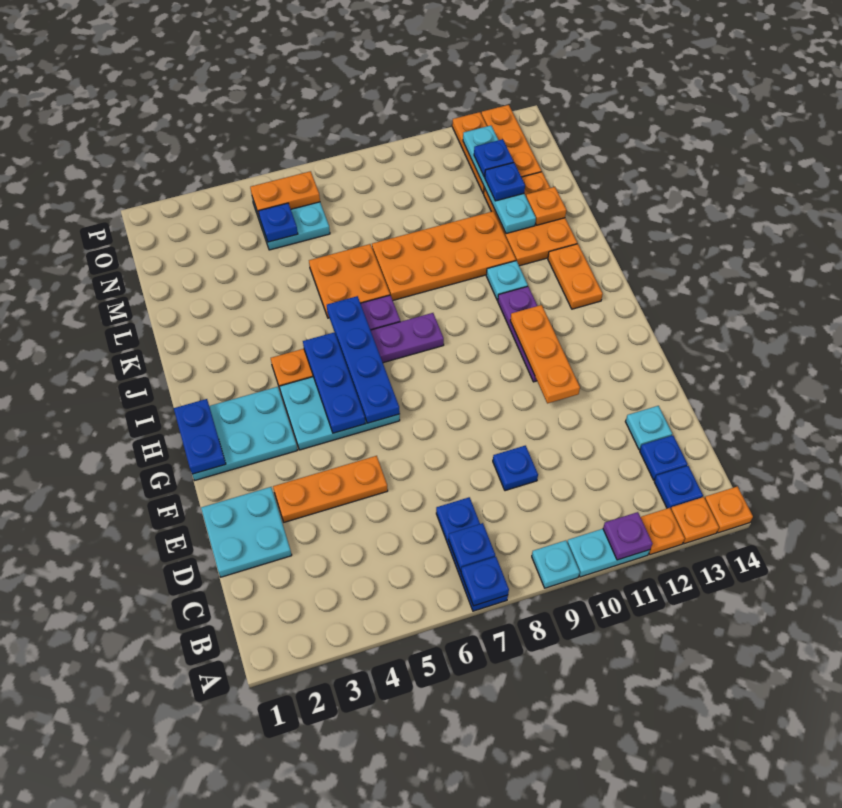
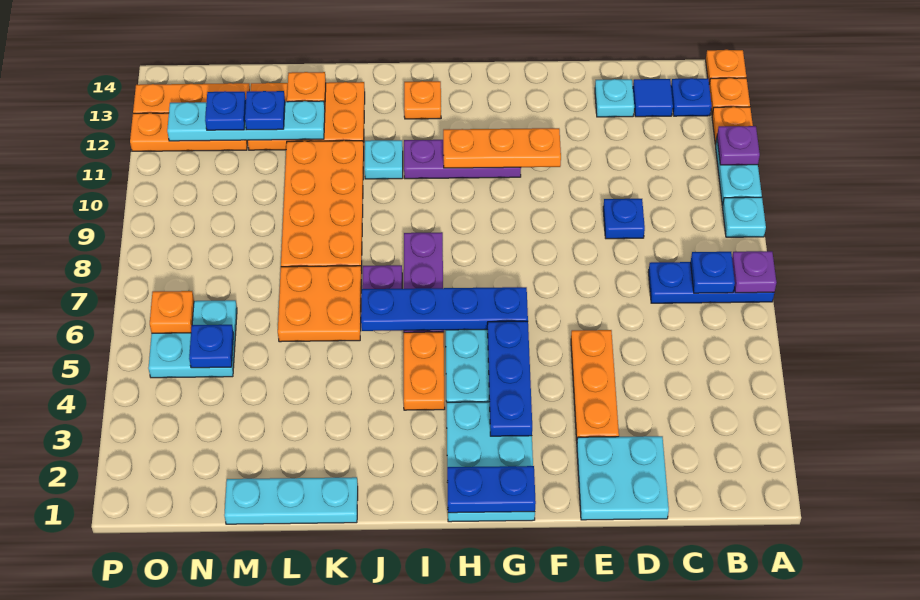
blue 1x1 plate [461,557,509,606] -> purple 1x1 plate [732,251,776,293]
blue 1x1 plate [640,435,687,480] -> blue 1x1 tile [633,79,673,117]
blue 1x3 plate [303,332,365,433] -> blue 1x3 plate turned to [488,321,532,436]
orange 1x2 plate [548,244,603,309] -> orange 1x1 plate [404,81,441,119]
none -> cyan 1x3 plate [224,477,358,524]
orange 1x2 plate [250,171,320,215] -> orange 1x1 plate [150,291,194,333]

